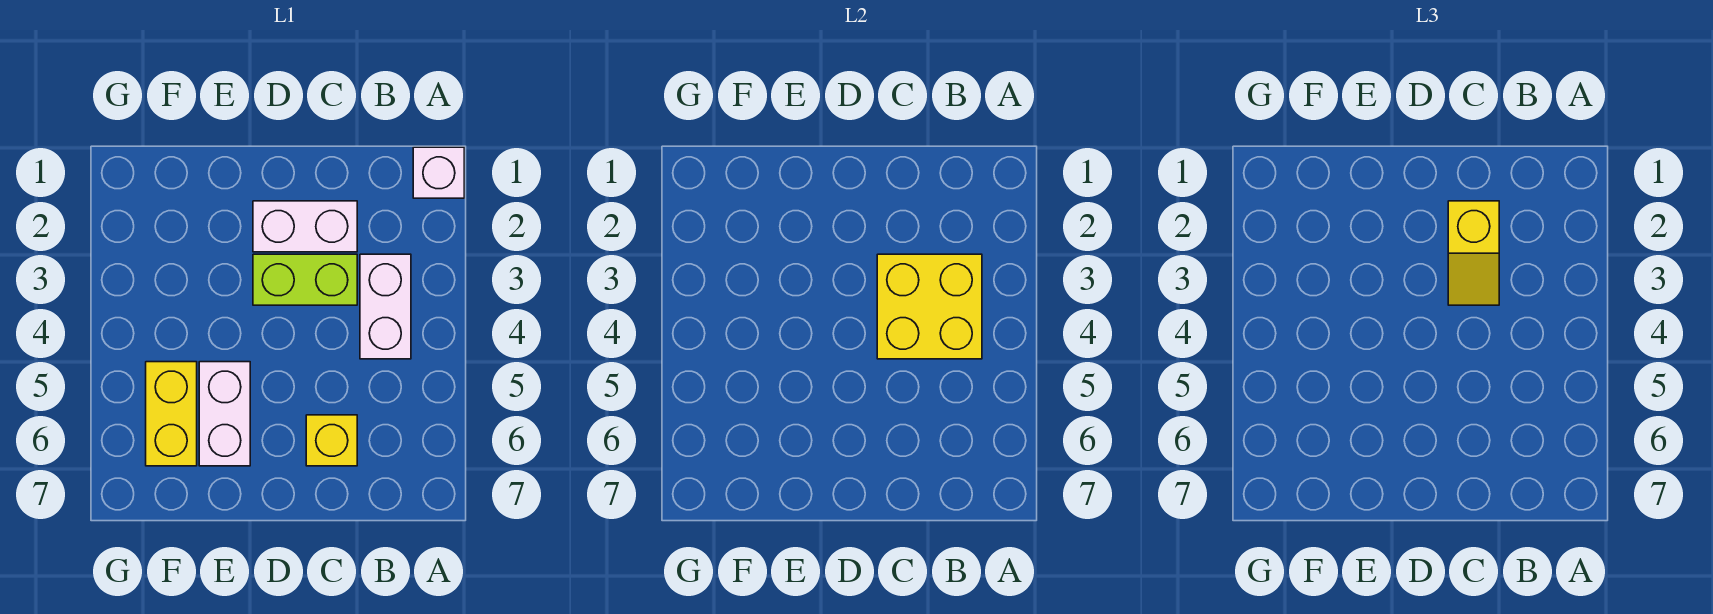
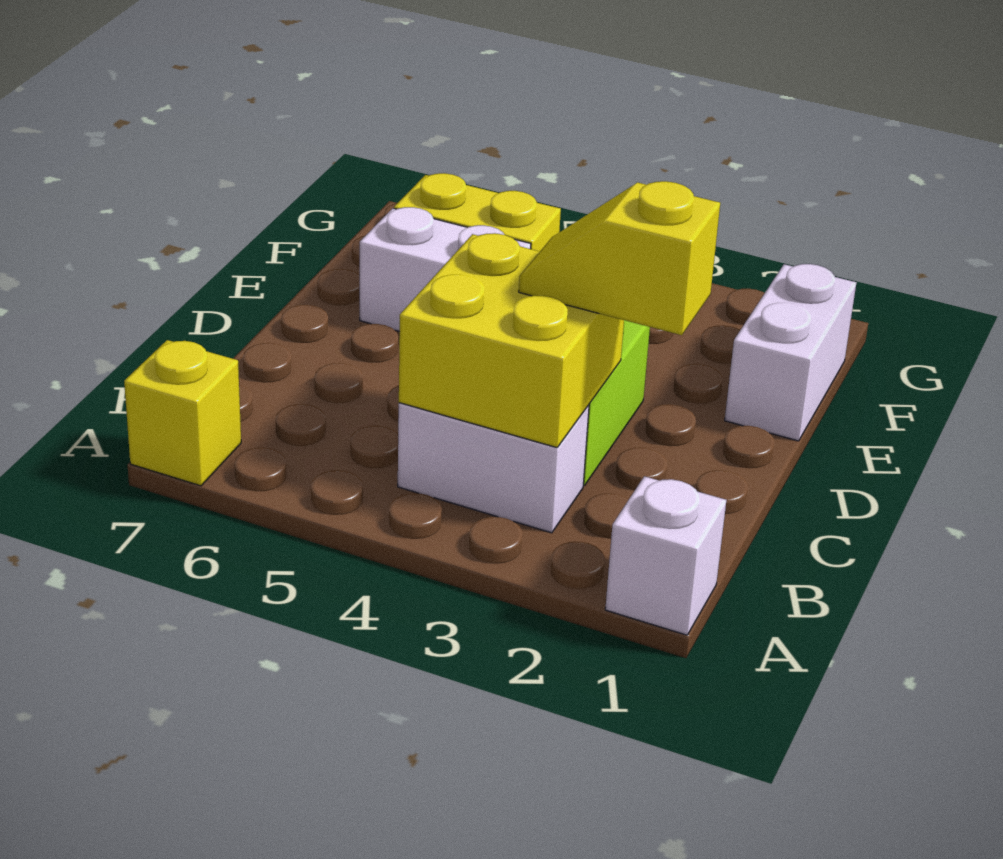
white 1x2 brick [253,201,357,252] -> white 1x2 brick moved to [725,264,856,441]
yellow 1x1 brick [306,415,357,466] -> yellow 1x1 brick moved to [124,340,241,486]

